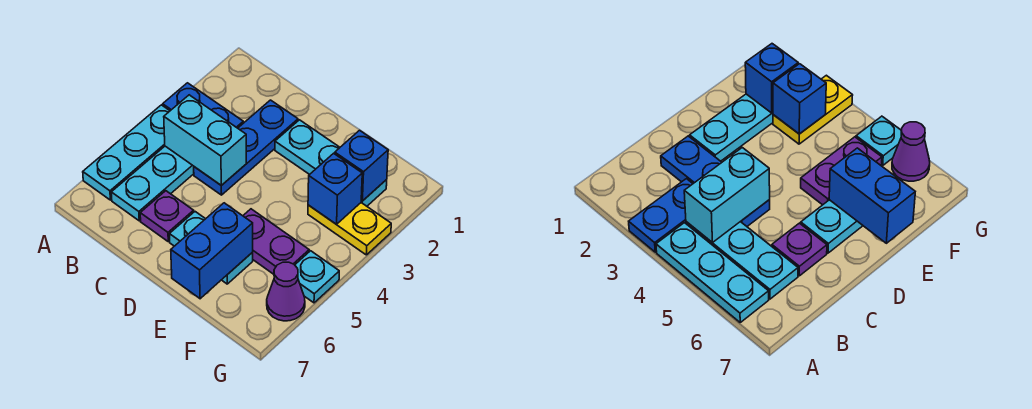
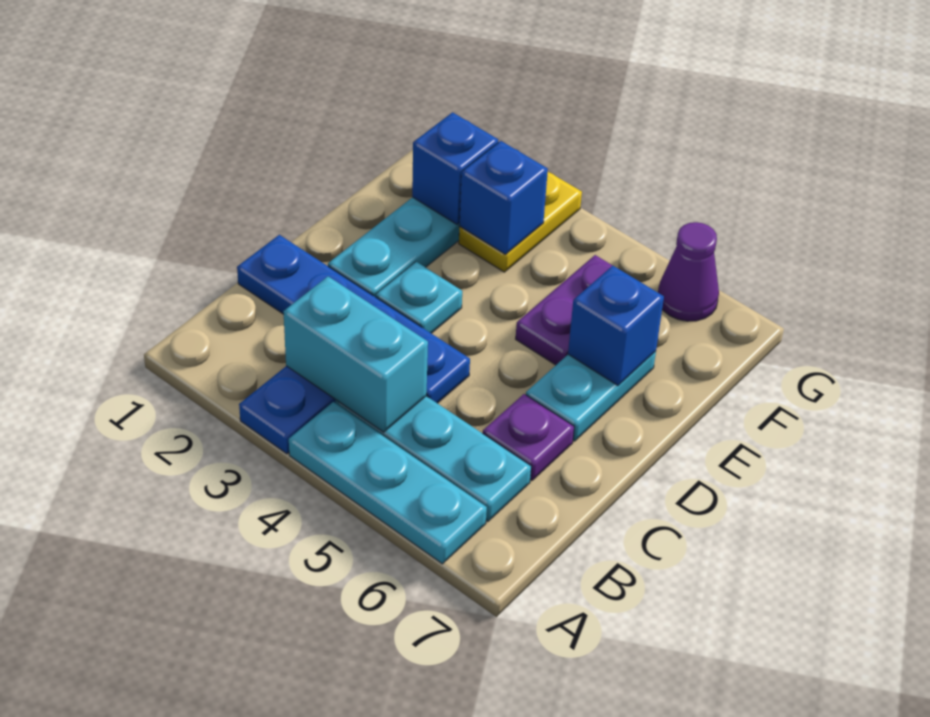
cyan 1x2 brick [164,95,246,185] -> cyan 1x2 brick turned to [283,276,428,432]
blue 1x3 plate [194,100,298,195] -> blue 1x4 plate [237,235,470,403]
blue 1x2 brick [171,203,253,299] -> blue 1x1 brick [568,266,664,386]
cyan 1x1 plate [295,251,339,303] -> cyan 1x1 plate moved to [376,262,462,333]

